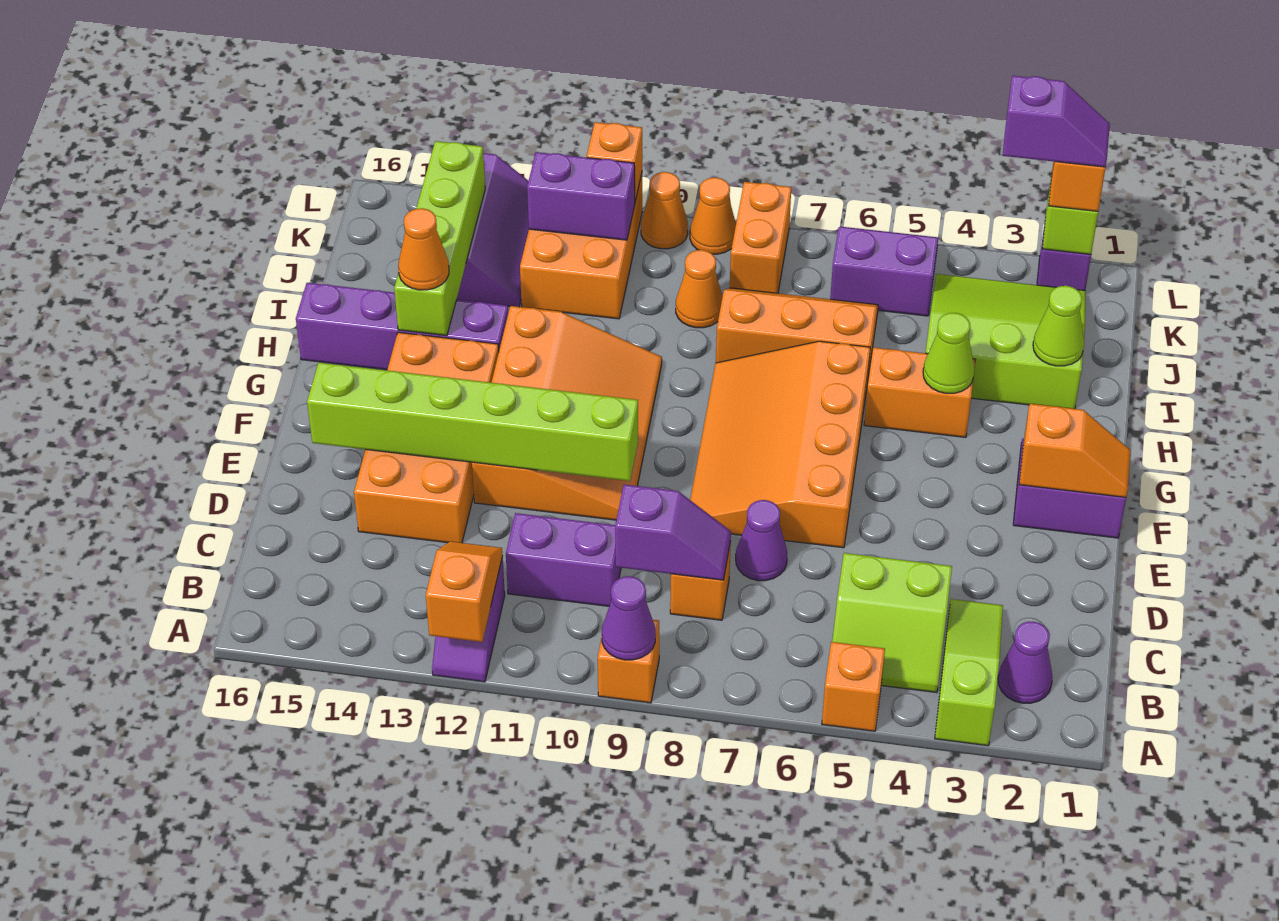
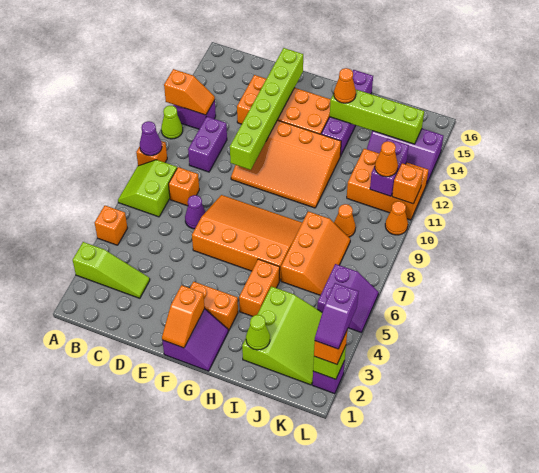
purple 1x1 cone [998,622,1053,703] -> none
lime 2x2 slope [832,553,952,693] -> lime 2x2 slope moved to [118,160,177,217]
purple 1x2 slope [615,484,731,580] -> none
lime 1x1 cone [923,313,974,393] -> lime 1x1 cone moved to [161,106,183,139]
orange 1x2 brick [730,182,791,293] -> orange 1x2 brick moved to [190,282,238,331]
orange 1x1 cone [690,178,736,254] -> orange 1x1 cone moved to [375,141,398,177]

